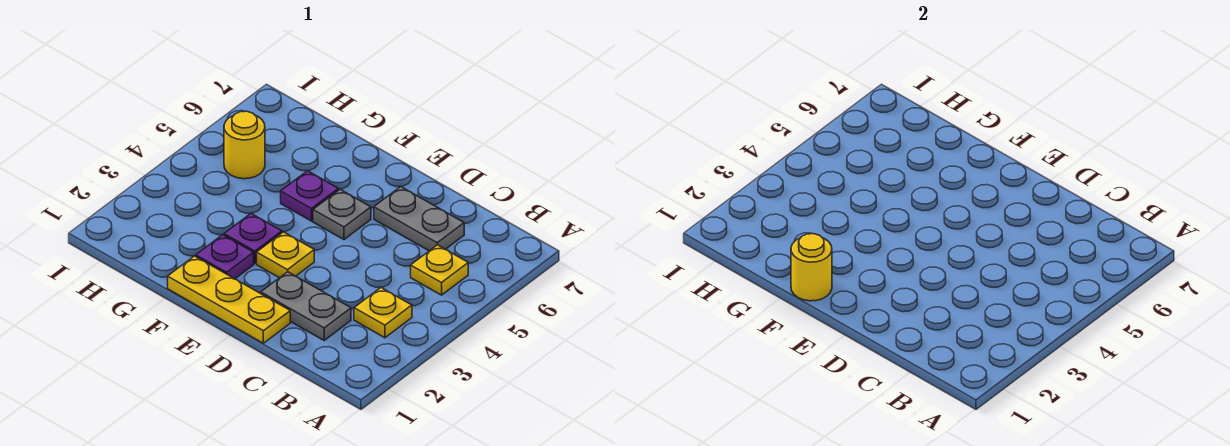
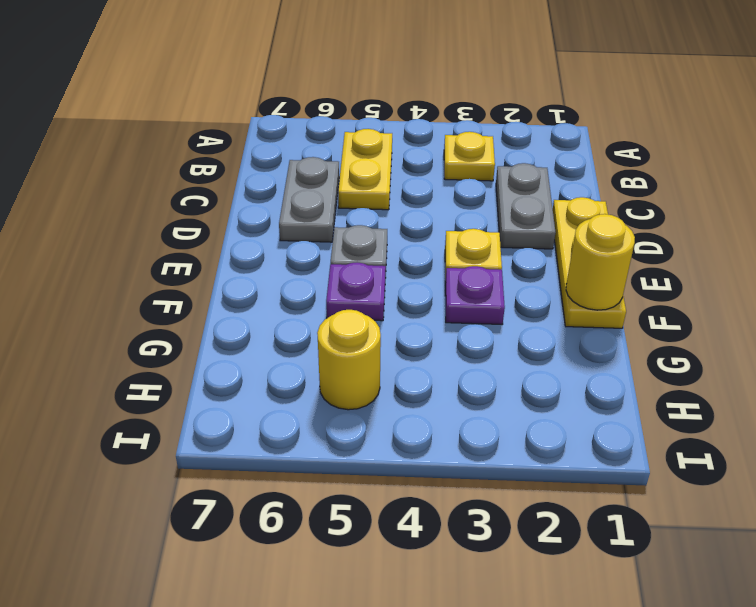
yellow 1x1 plate [411,245,468,295] -> yellow 1x2 plate [338,129,392,210]
purple 1x1 plate [196,235,254,279] -> none

